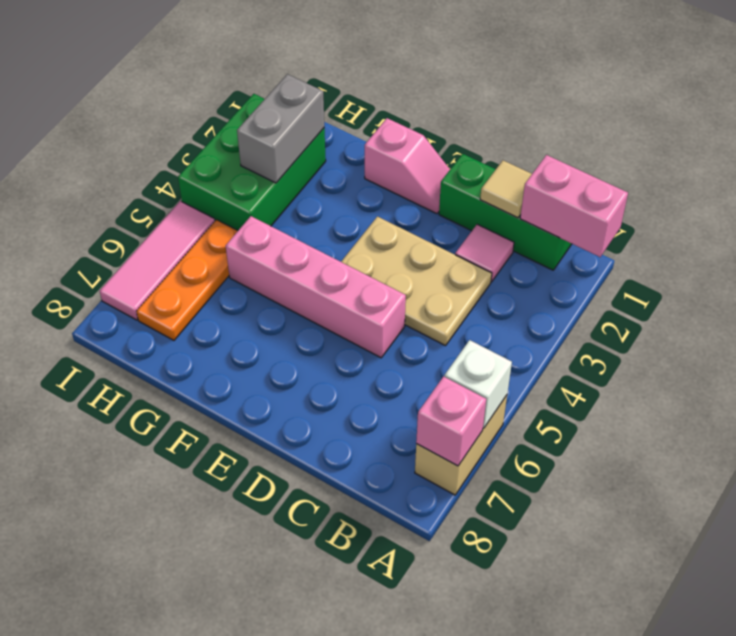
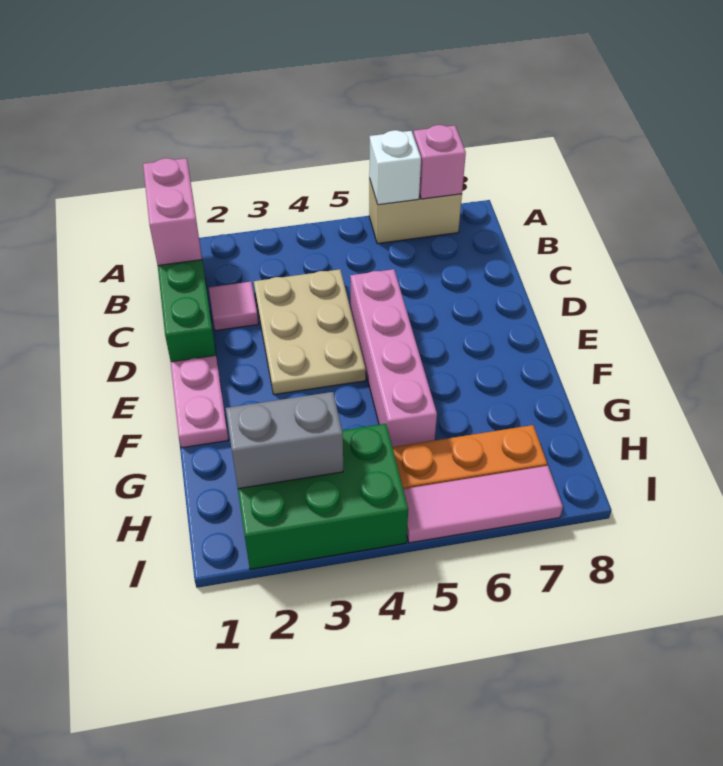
tan 1x1 tile [480,160,532,218] -> none
pink 1x2 slope [365,118,450,214] -> pink 1x2 plate [171,356,228,448]

